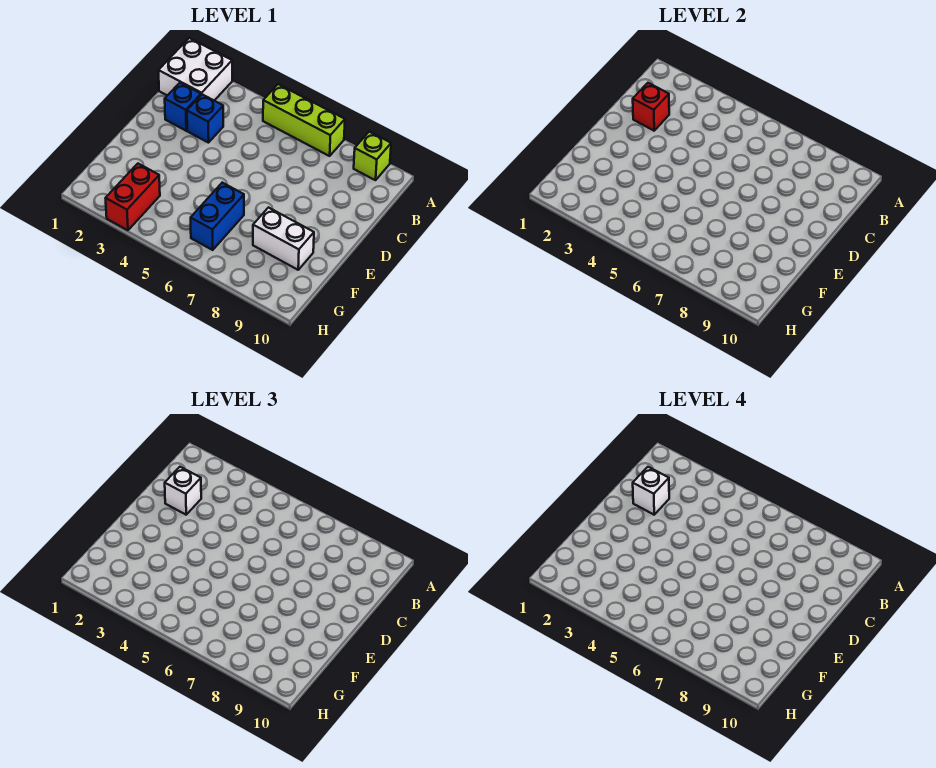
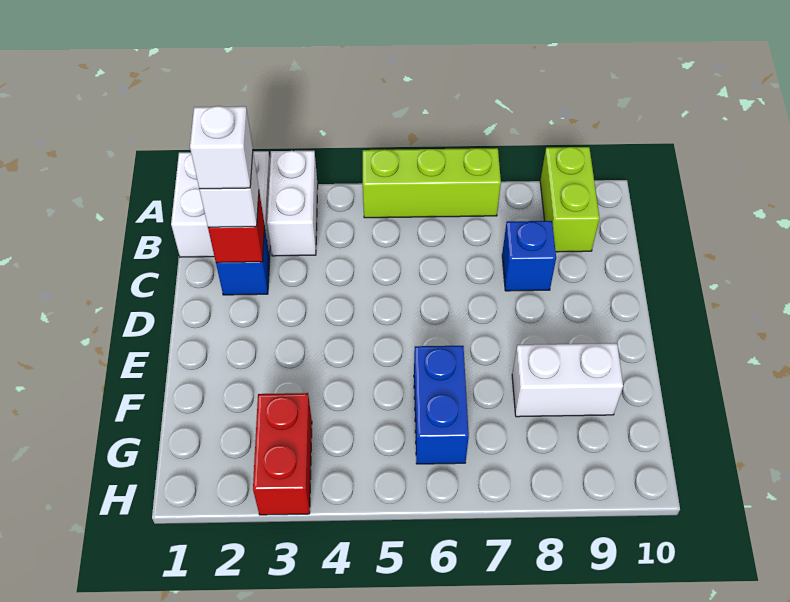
none -> white 1x2 brick [267,151,318,256]
lime 1x1 brick [354,132,391,180] -> lime 1x2 brick [540,147,599,252]
blue 1x1 brick [187,94,223,143] -> blue 1x1 brick moved to [502,221,556,291]

